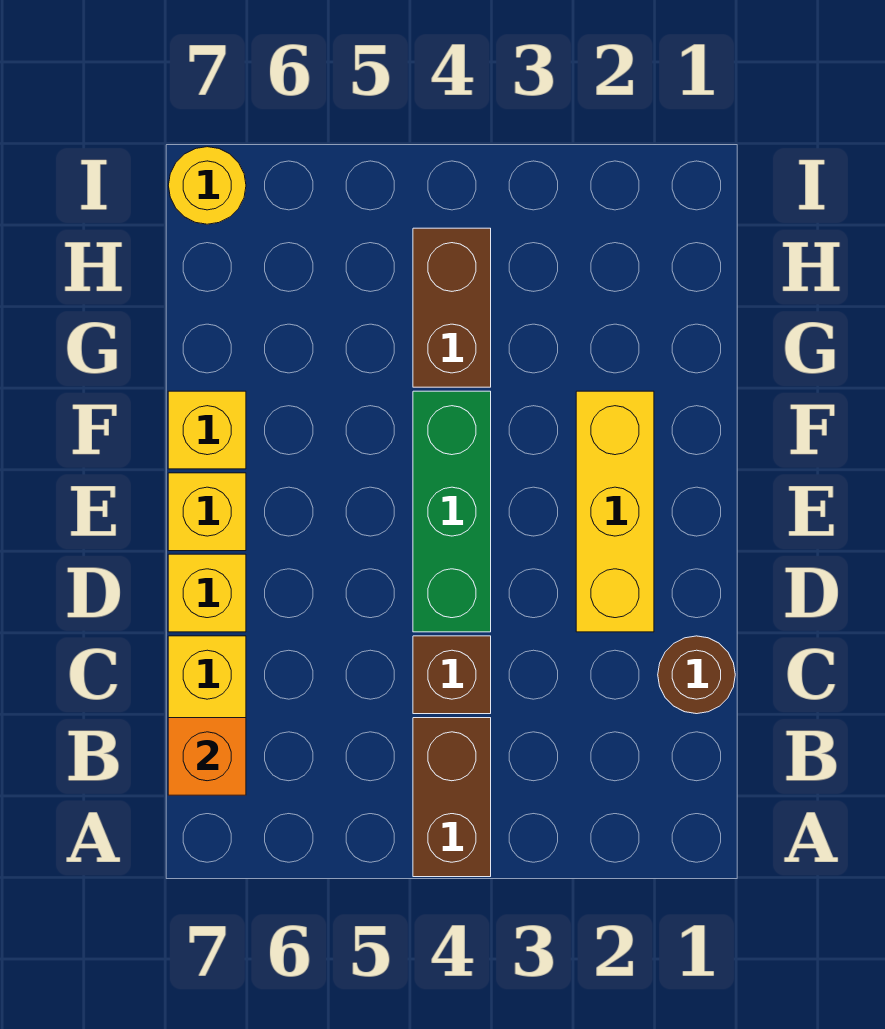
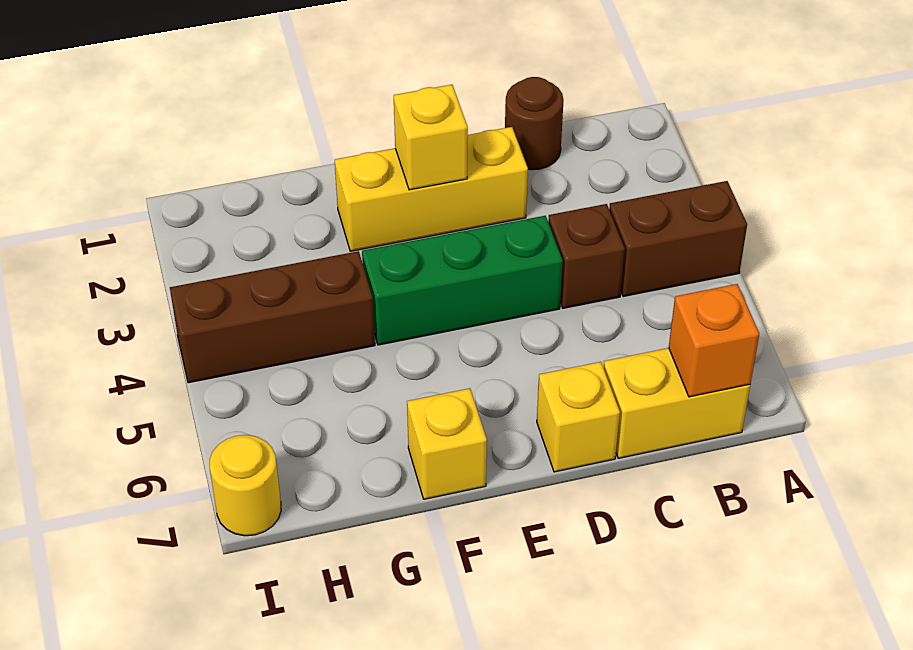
yellow 1x1 brick [168,473,246,551] -> yellow 1x1 brick moved to [394,85,468,190]
brown 1x2 brick [413,228,491,387] -> brown 1x3 brick [170,251,375,383]

